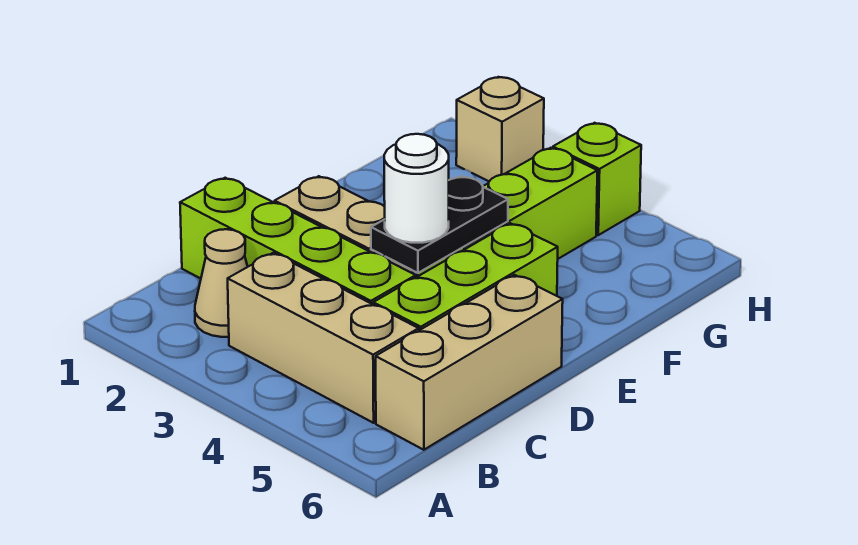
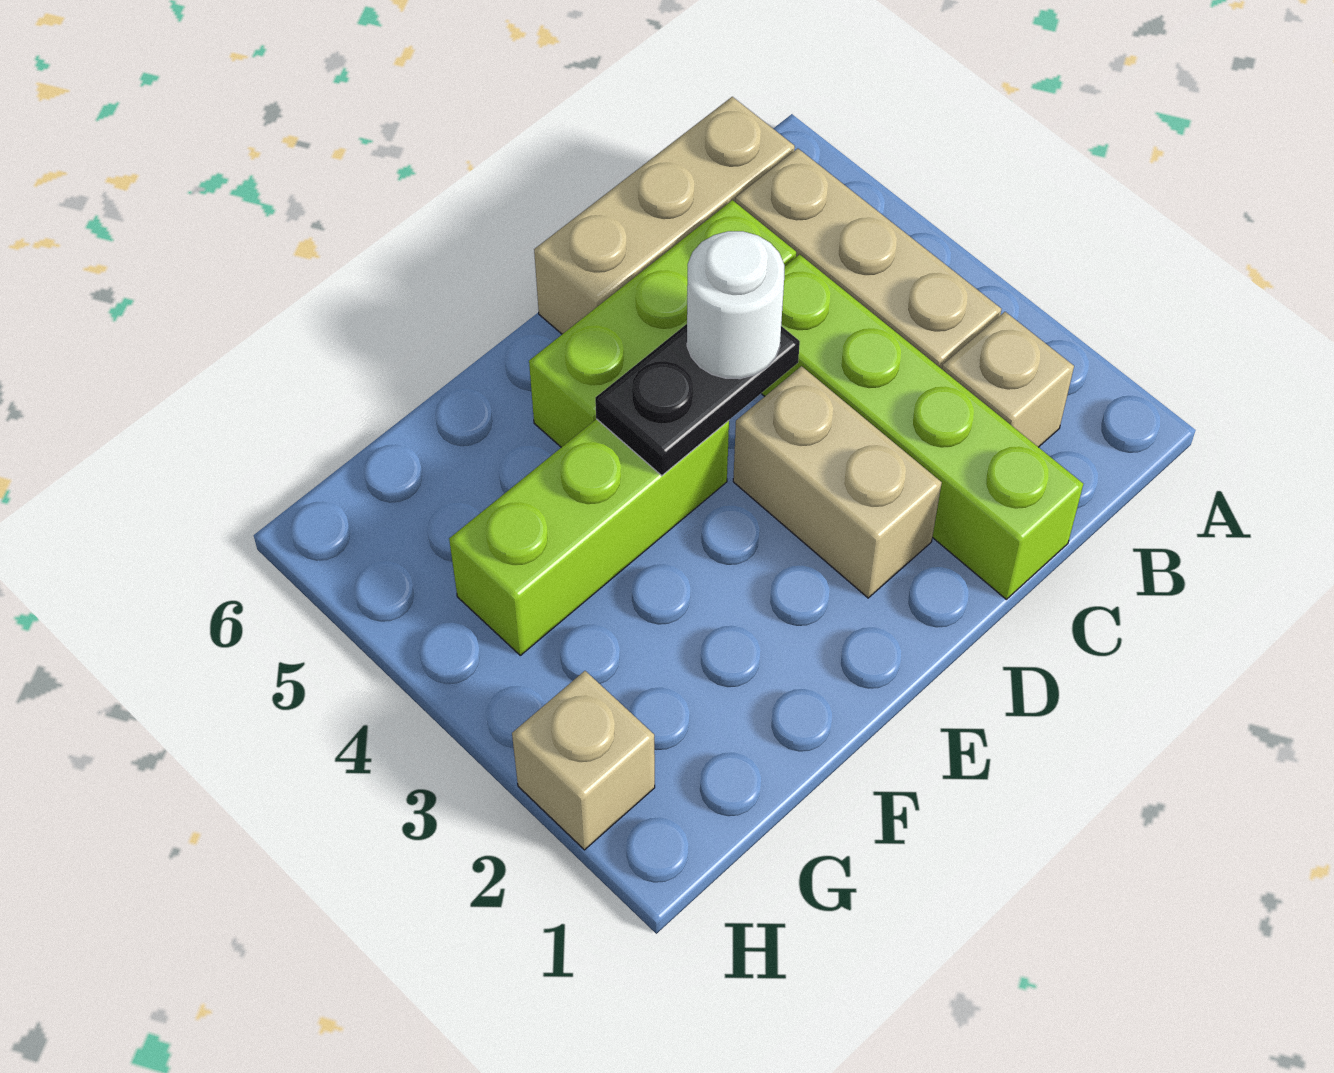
tan 1x1 cone [195,229,248,337] -> tan 1x1 brick [942,312,1074,447]
lime 1x1 brick [553,123,641,235] -> none

